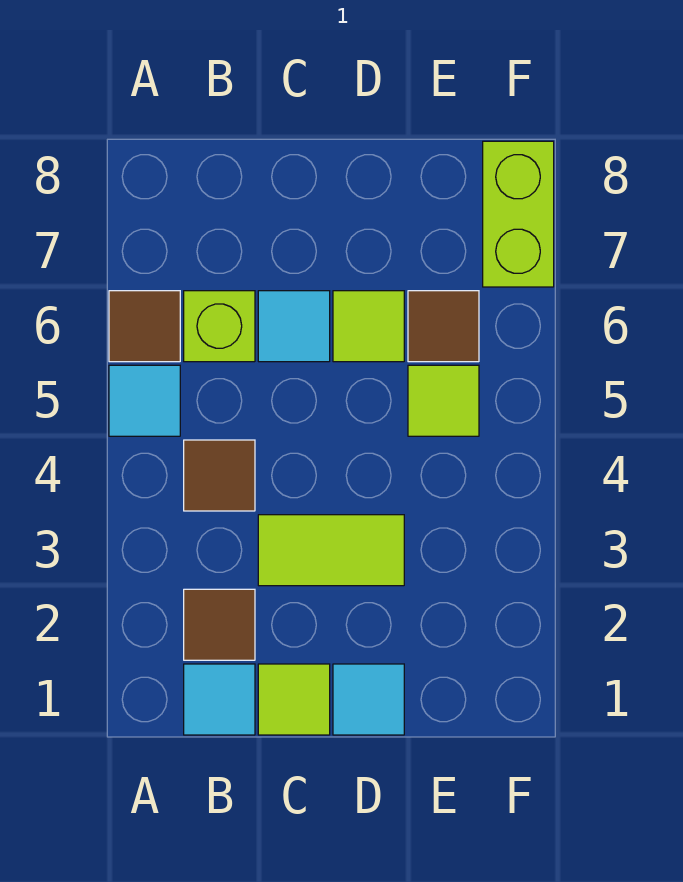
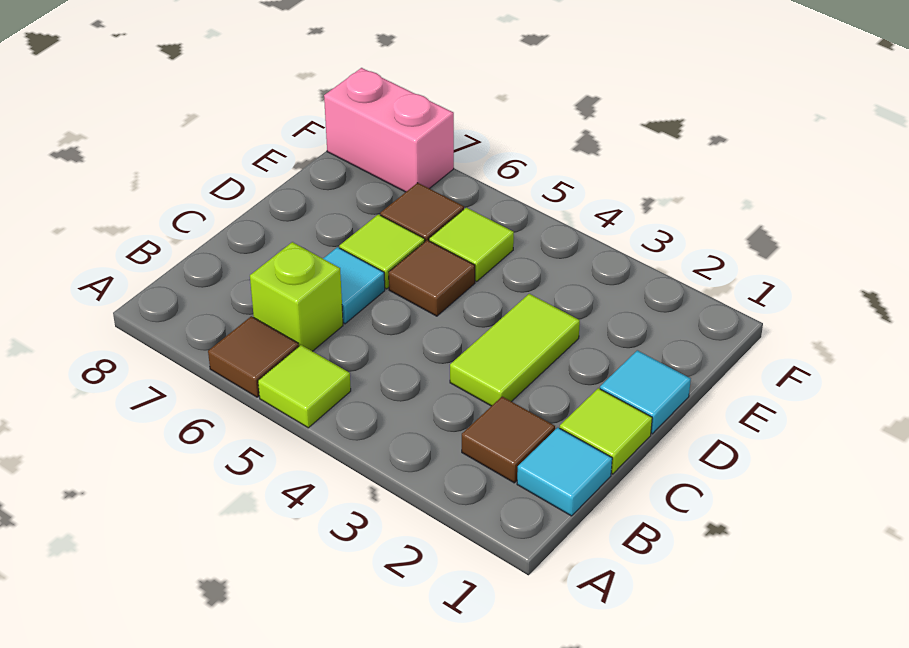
cyan 1x1 tile [109,365,180,436] -> lime 1x1 tile [258,345,351,428]
brown 1x1 tile [184,440,255,511] -> brown 1x1 tile moved to [389,240,475,316]
lime 1x2 brick [483,141,554,287] -> pink 1x2 brick [324,68,454,192]

